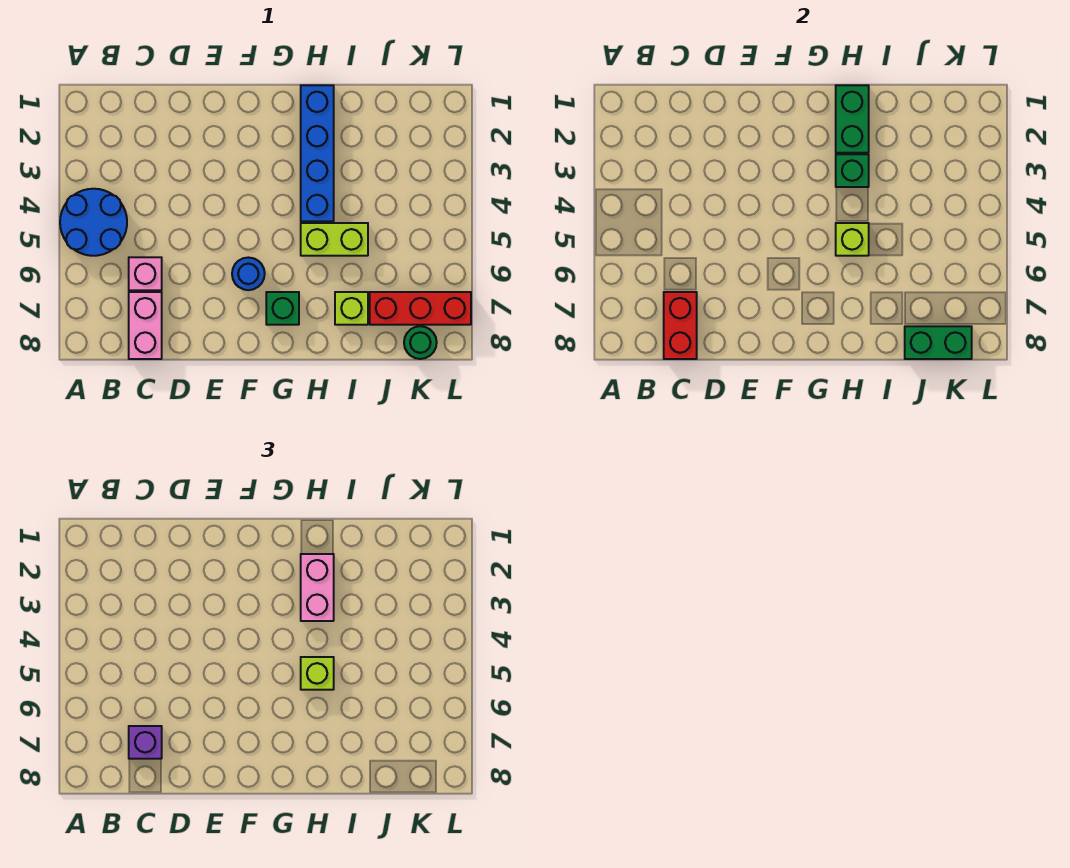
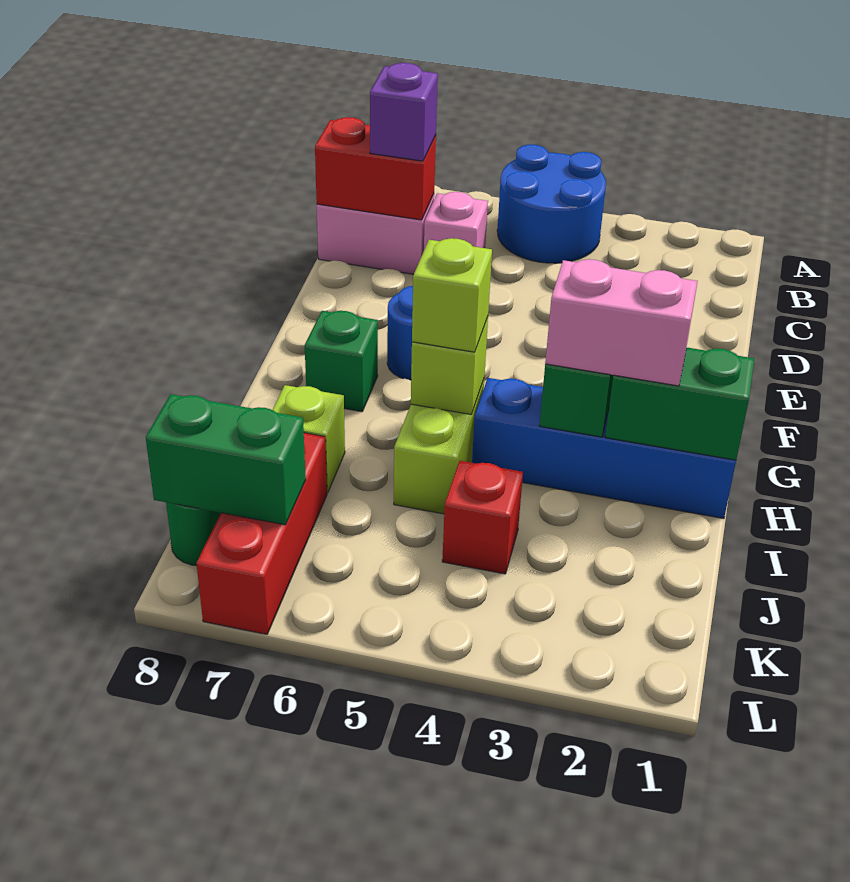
none -> red 1x1 brick [442,461,523,574]
green 1x2 brick [905,326,972,359] -> green 1x2 brick turned to [146,394,306,525]

